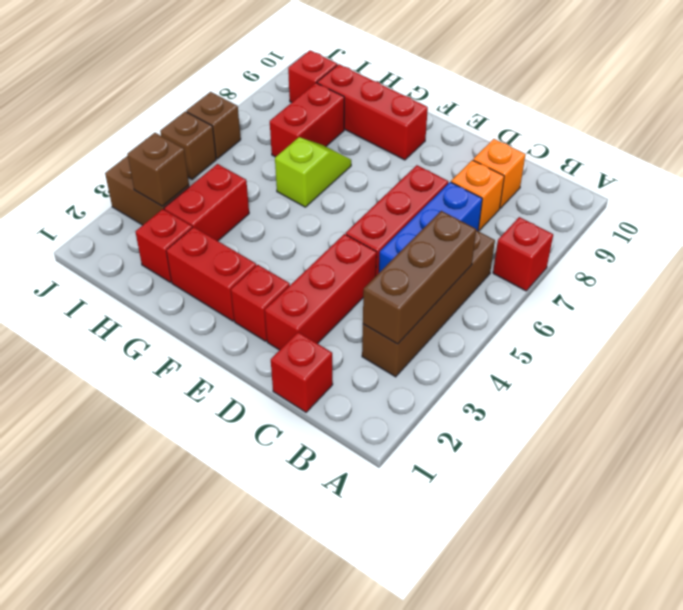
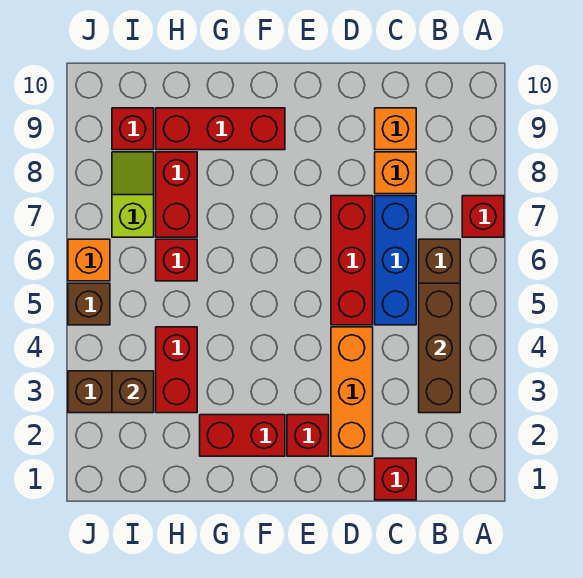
red 1x3 brick [265,234,377,350] -> orange 1x3 brick [331,327,373,456]
lime 1x2 slope [275,137,351,207] -> lime 1x2 slope moved to [112,152,154,237]
red 1x1 brick [136,209,192,282] -> red 1x1 brick moved to [156,239,197,281]
brown 1x1 brick [187,92,241,159] -> orange 1x1 brick [68,239,110,281]

